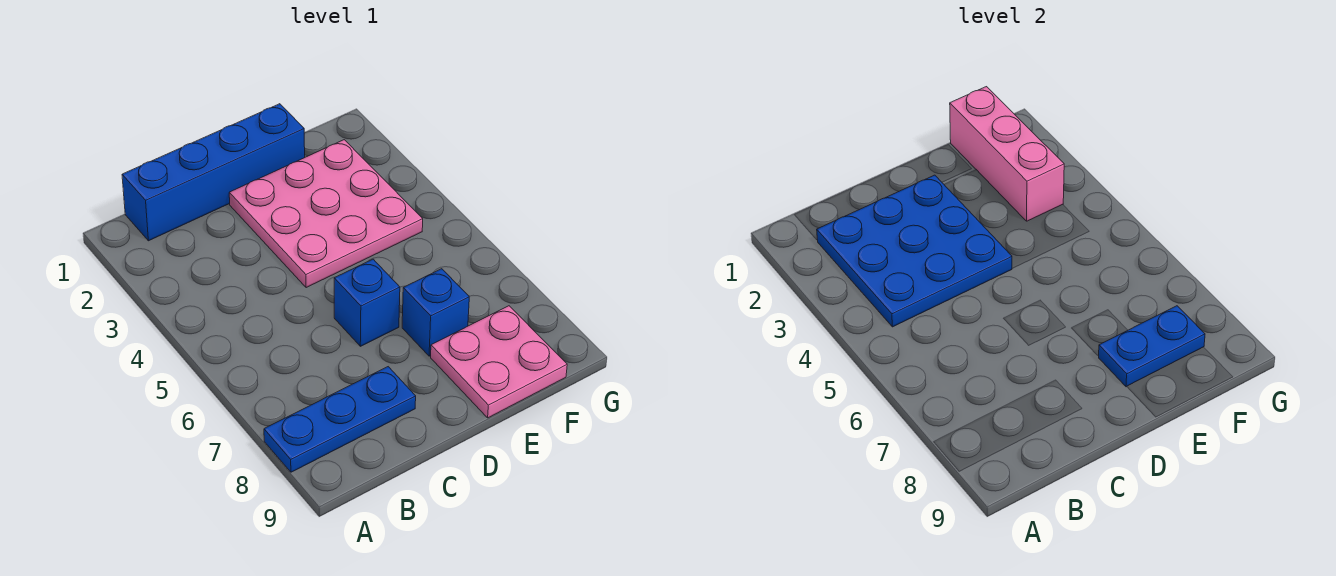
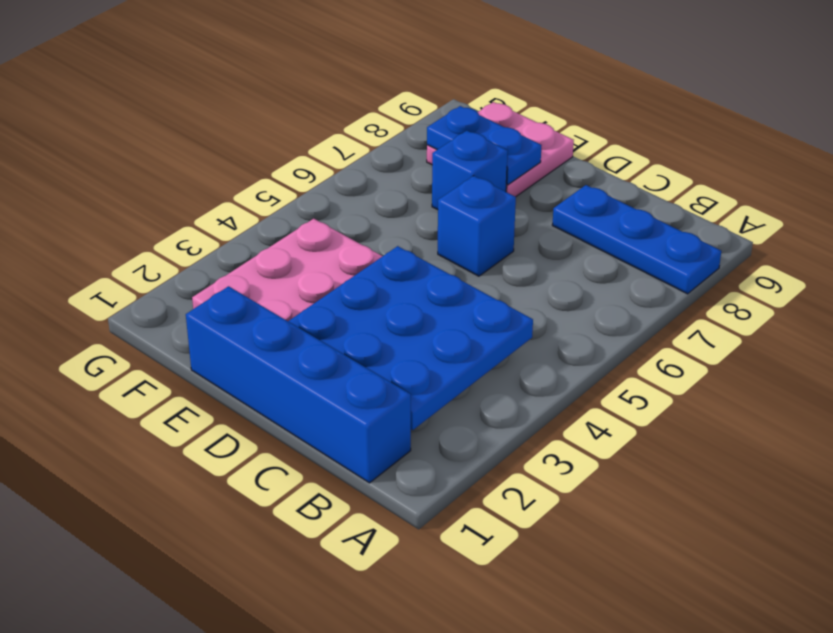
pink 1x3 brick [950,87,1064,221] -> none

